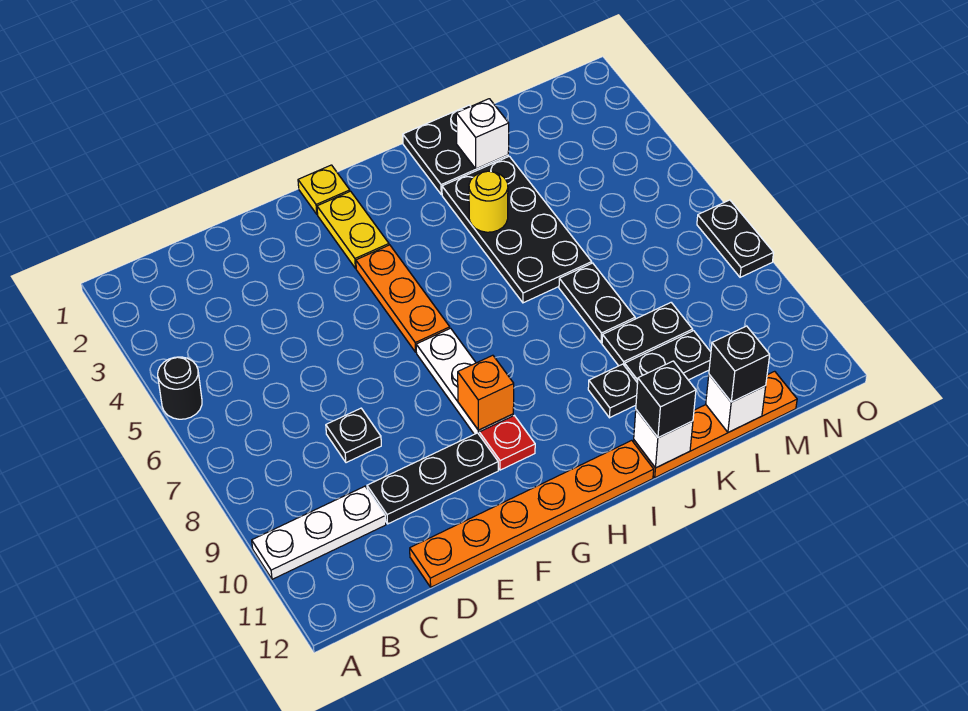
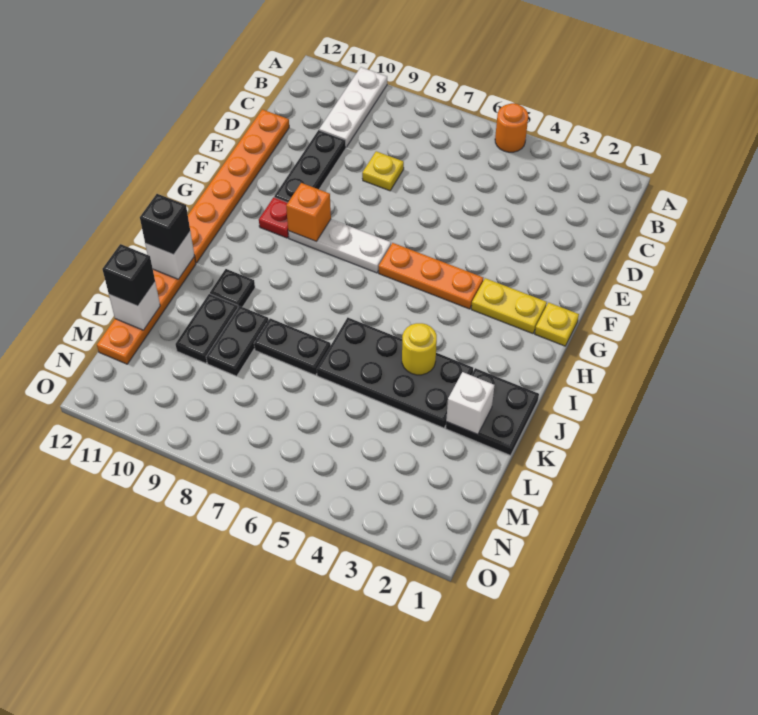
black 1x1 round brick [158,357,202,419] -> orange 1x1 round brick [495,103,528,152]
black 1x1 plate [326,408,381,463] -> yellow 1x1 plate [362,151,404,191]
black 1x2 plate [697,200,774,277] -> none

